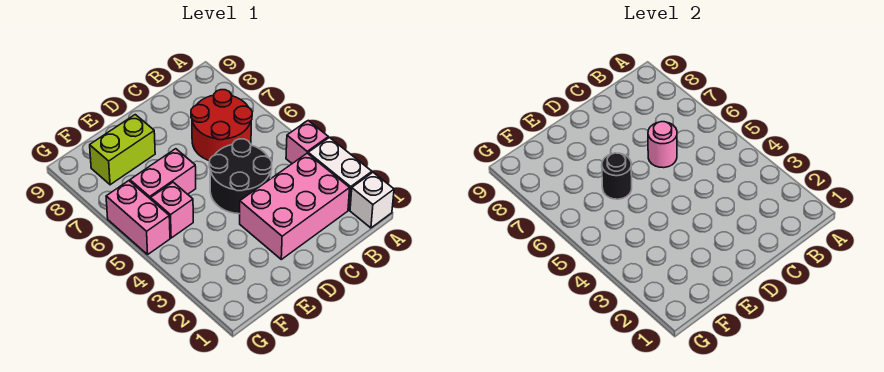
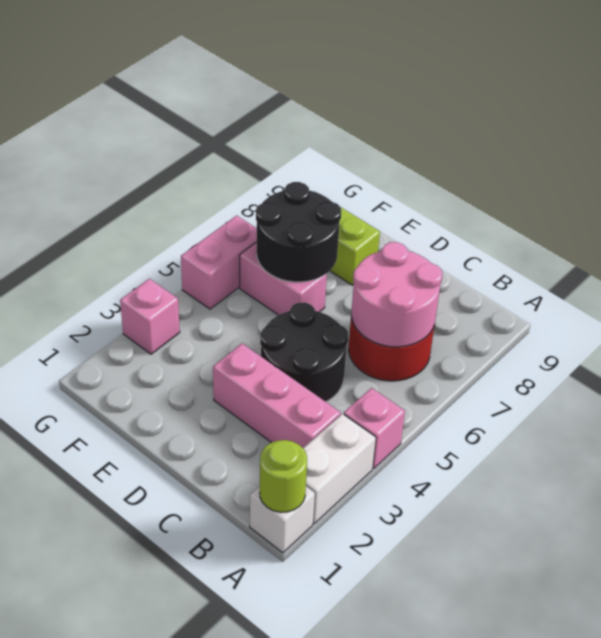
none -> lime 1x1 round brick [260,440,307,512]
pink 2x3 brick [240,153,350,259] -> pink 1x3 brick [213,344,341,448]
pink 1x1 round brick [648,122,677,168] -> pink 2x2 round brick [351,242,443,347]
black 1x1 round brick [602,153,632,199] -> black 2x2 round brick [256,182,341,282]
pink 1x1 brick [151,182,193,238] -> pink 1x1 brick moved to [120,279,180,354]

